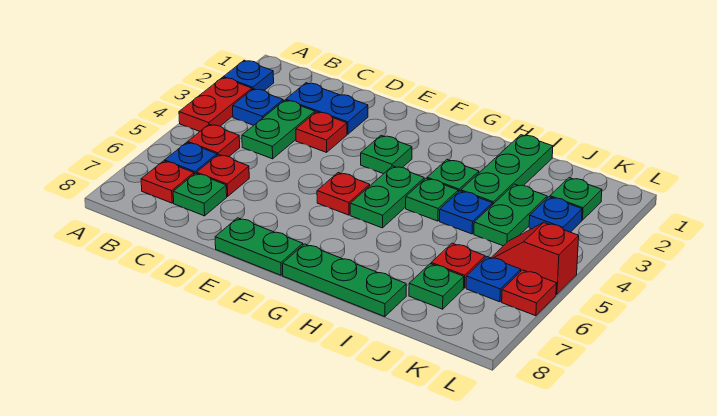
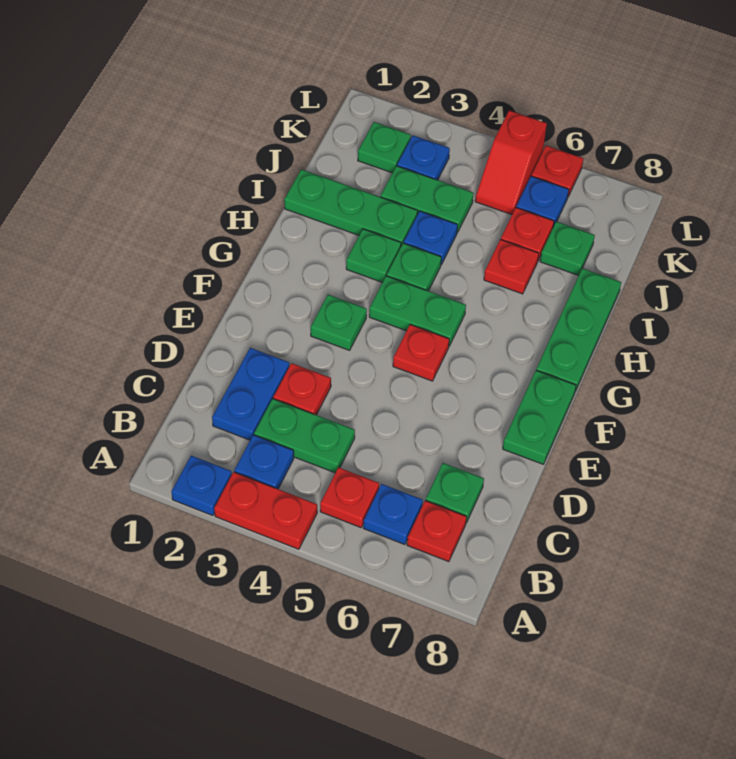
red 1x1 plate [197,155,249,196] -> red 1x1 plate moved to [484,239,539,294]

